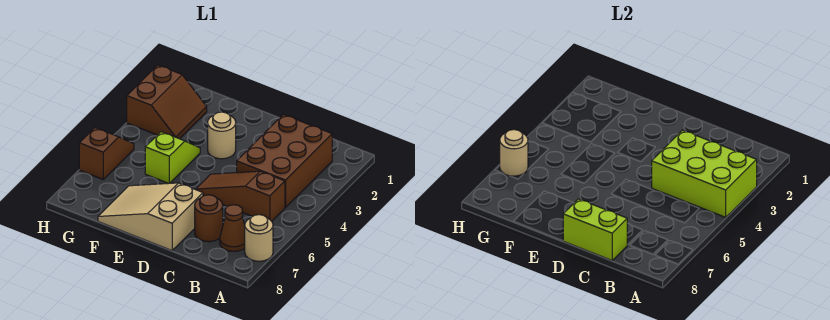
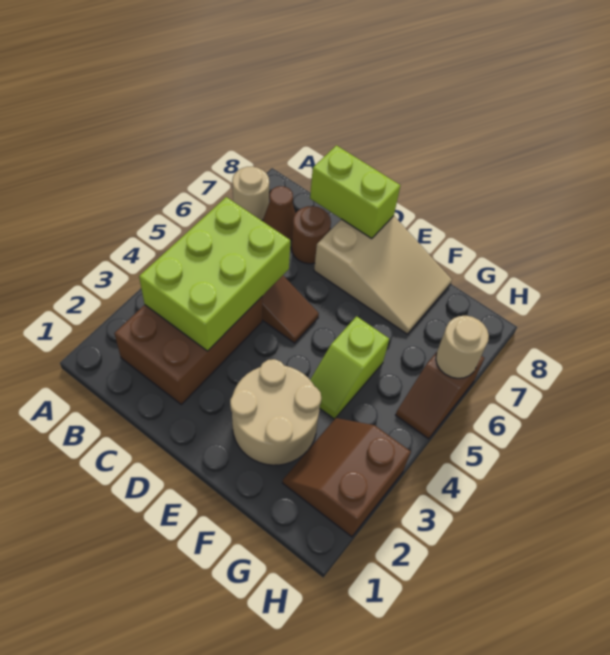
lime 2x3 brick [652,130,757,217] -> lime 2x3 brick turned to [139,197,291,351]
tan 1x1 round brick [208,112,236,159] -> tan 2x2 round brick [230,359,321,465]

